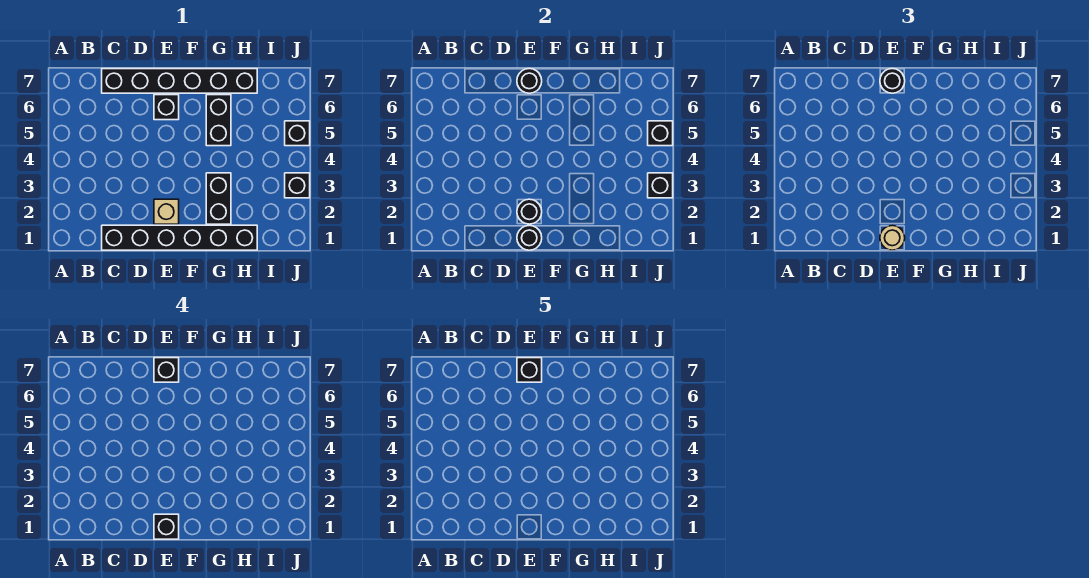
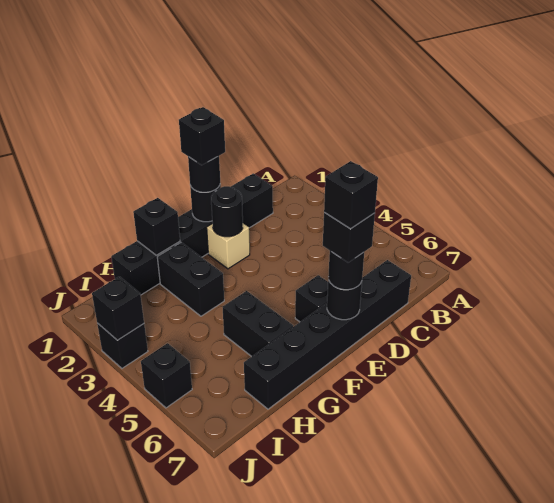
tan 1x1 round brick [880,225,905,250] -> black 1x1 round brick [188,156,220,192]
black 1x1 brick [648,121,673,146] -> black 1x1 brick moved to [133,198,180,255]

